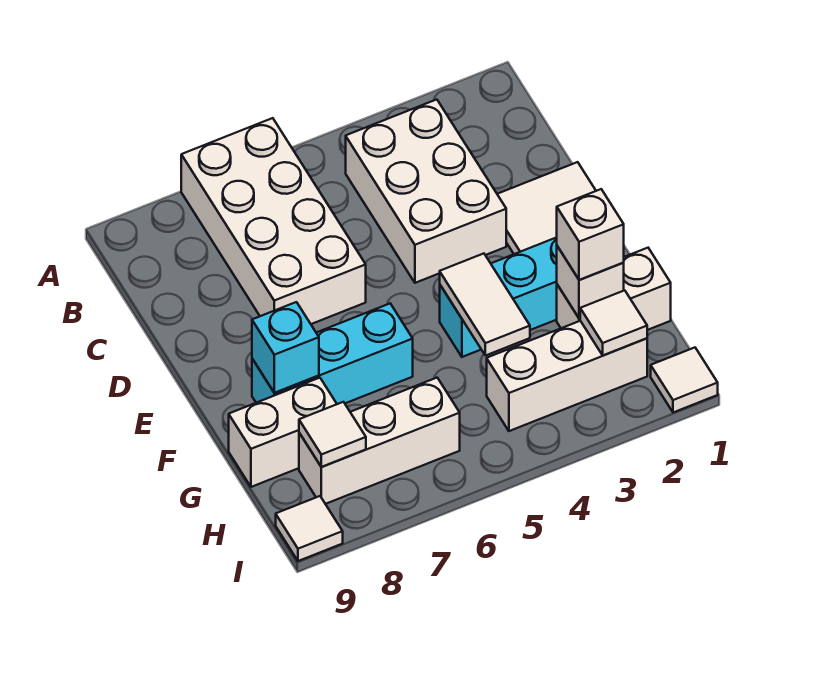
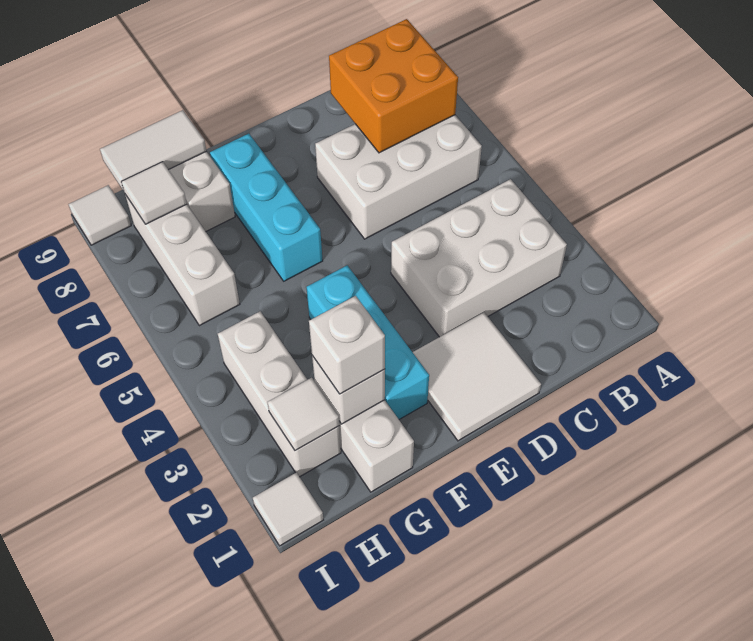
white 2x4 brick [181,118,366,324] -> white 2x3 brick [315,115,482,239]
none -> orange 2x2 brick [329,19,458,153]
white 1x2 tile [440,254,530,356] -> white 1x2 tile moved to [100,110,206,191]
cyan 1x1 brick [252,302,319,393] -> none

